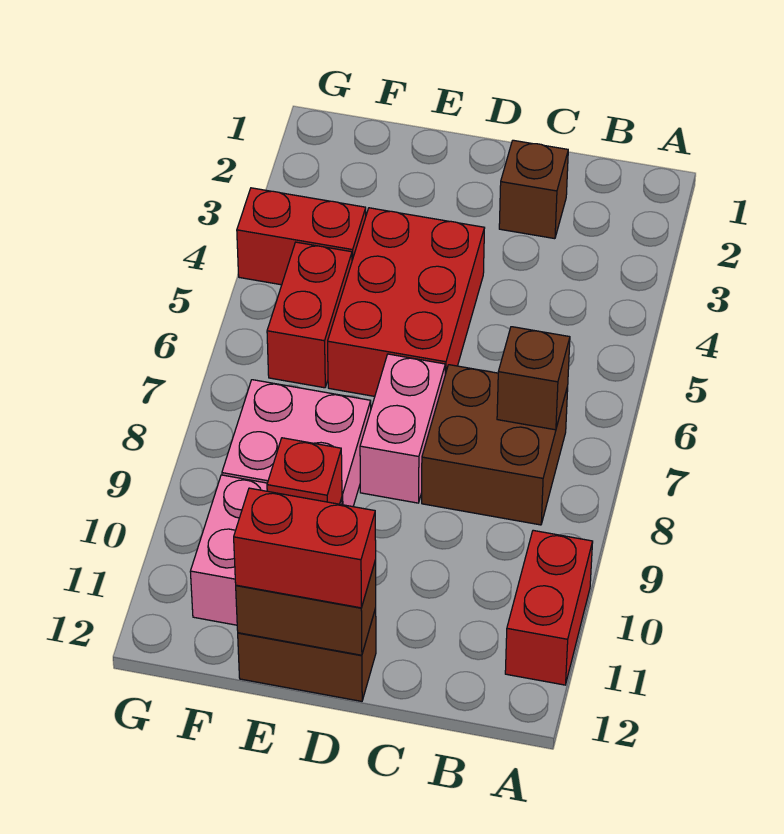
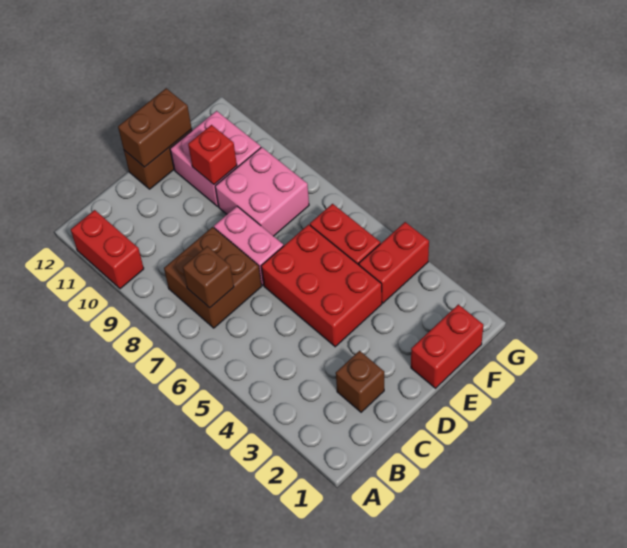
red 1x2 brick [234,488,376,608] -> red 1x2 brick moved to [411,304,483,388]

